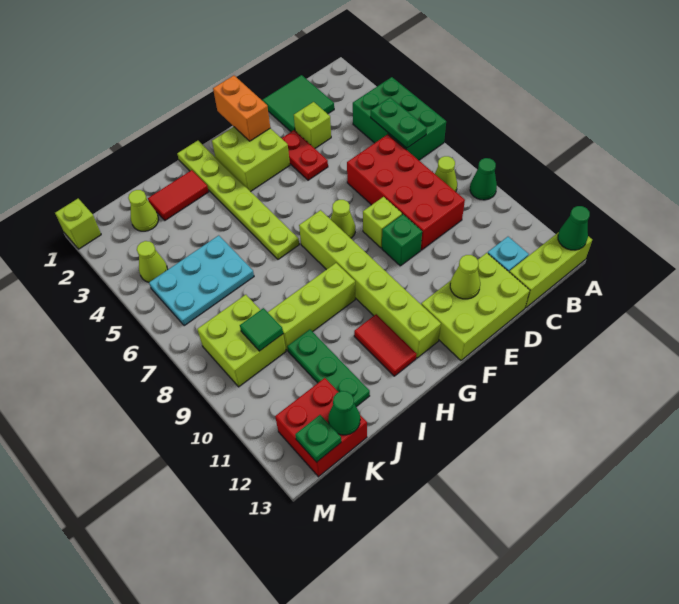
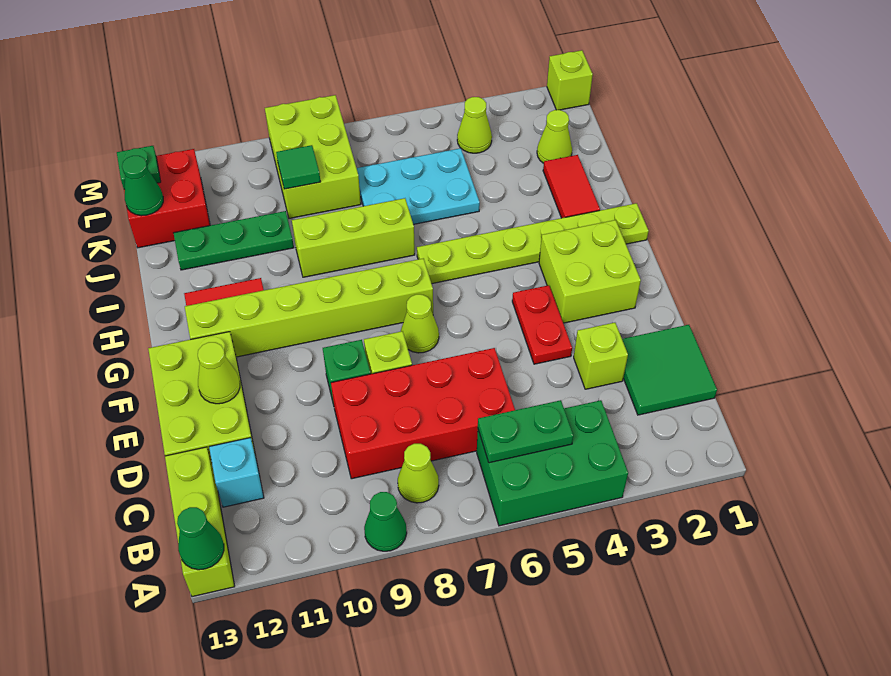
red 1x2 plate [282,130,328,180] -> red 1x2 plate turned to [512,285,572,364]
orange 1x2 brick [213,76,270,141] -> none
lime 1x3 brick [268,263,355,351] -> lime 1x3 brick turned to [292,198,415,277]
cyan 2x3 plate [149,235,254,326] -> cyan 2x3 plate turned to [357,148,480,224]
lime 2x2 brick [197,295,286,387] -> lime 2x3 brick [265,95,361,218]

